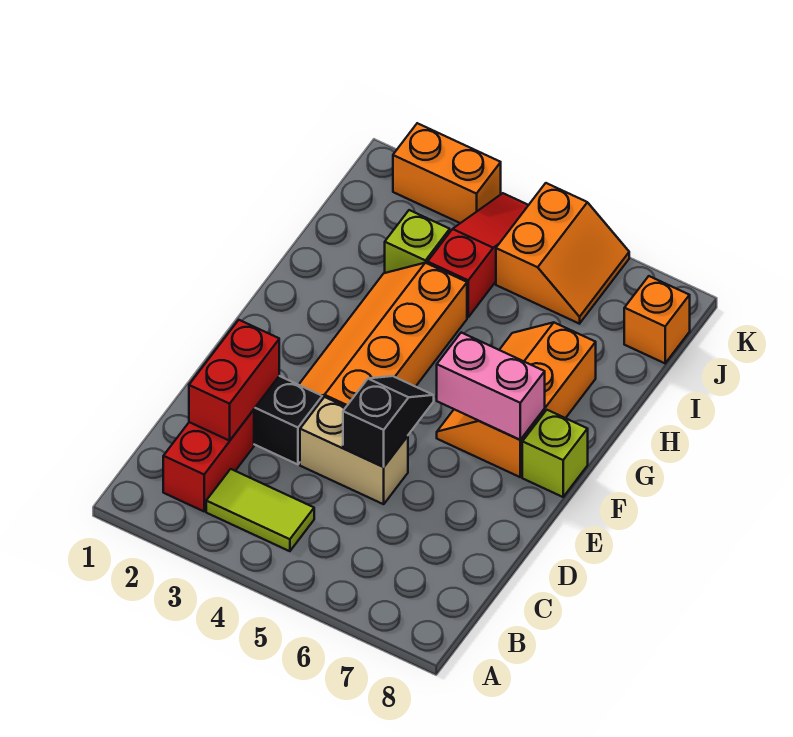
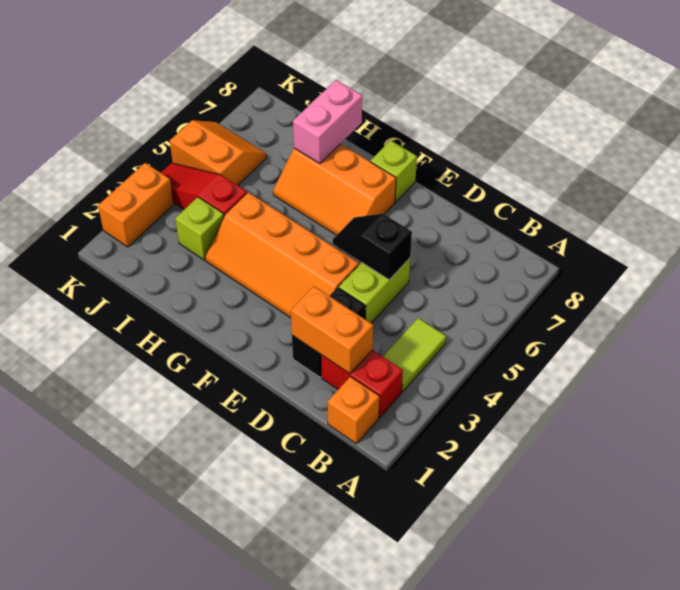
red 1x2 brick [189,320,279,441] -> orange 1x2 brick [291,286,373,374]
tan 1x2 brick [300,397,408,504] -> lime 1x2 brick [339,259,410,323]
pink 1x2 brick [437,333,545,440] -> pink 1x2 brick moved to [293,80,362,164]
orange 1x1 brick [624,276,690,363] -> orange 1x1 brick moved to [328,377,380,444]

